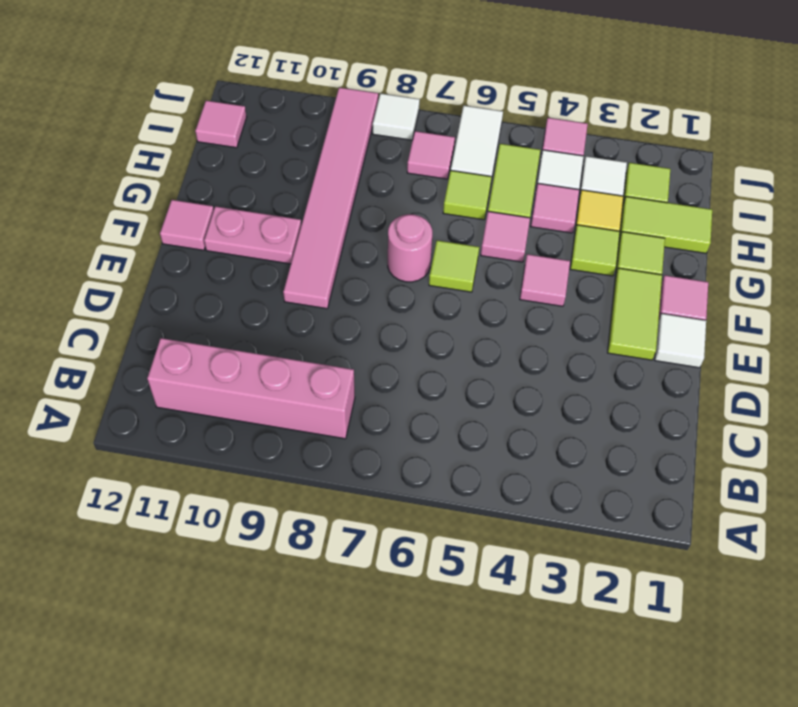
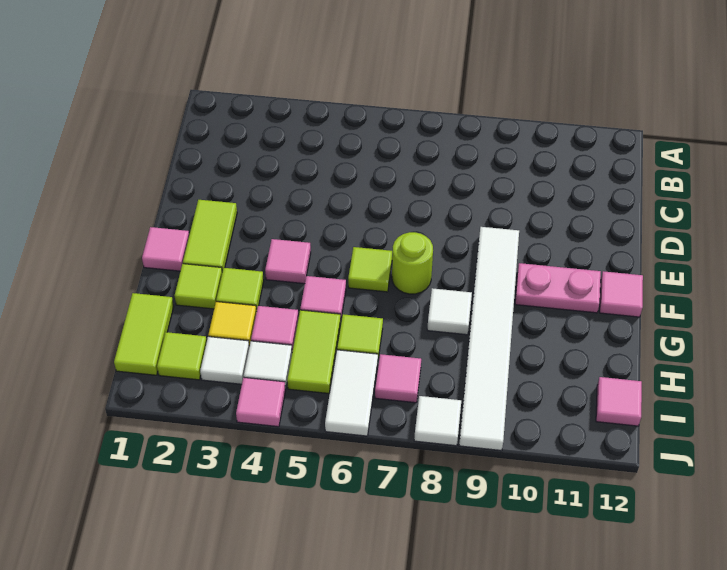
pink 1x4 brick [147,338,355,439] -> none
white 1x1 tile [655,313,706,368] -> white 1x1 tile moved to [427,288,472,335]
pink 1x6 tile [283,87,378,309] -> white 1x6 tile [459,227,519,451]
pink 1x1 round brick [388,214,432,282] -> lime 1x1 round brick [392,232,433,294]
lime 1x2 tile [619,197,712,253] -> lime 1x2 tile turned to [114,293,174,375]

